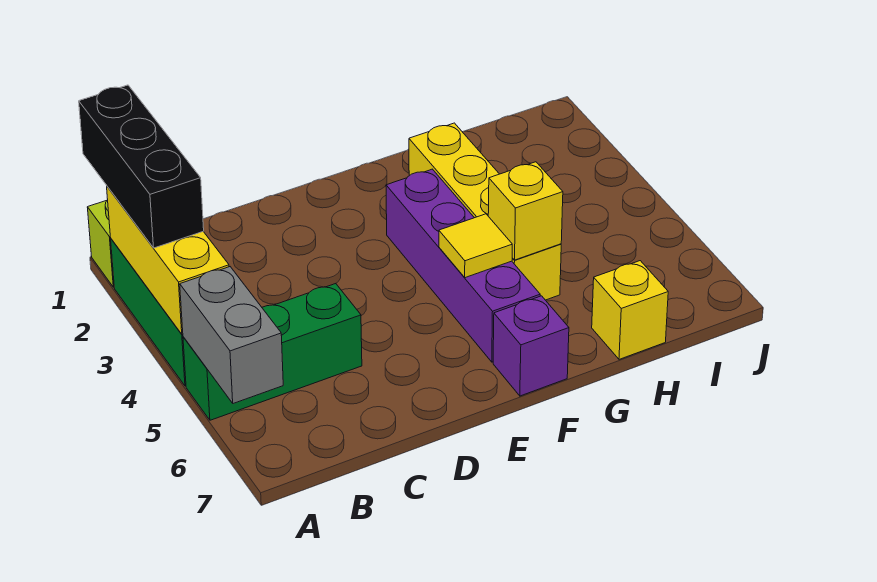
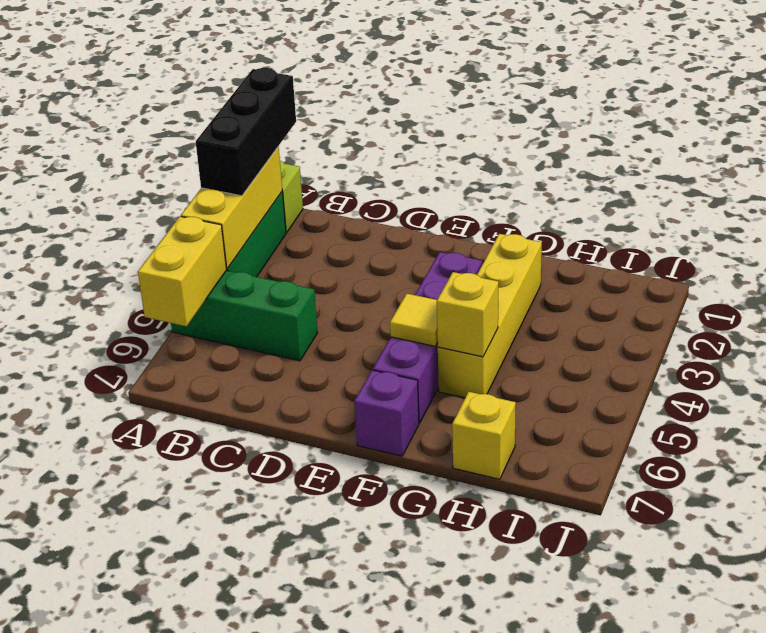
grey 1x2 brick [180,267,283,403] -> yellow 1x2 brick [138,216,226,326]

